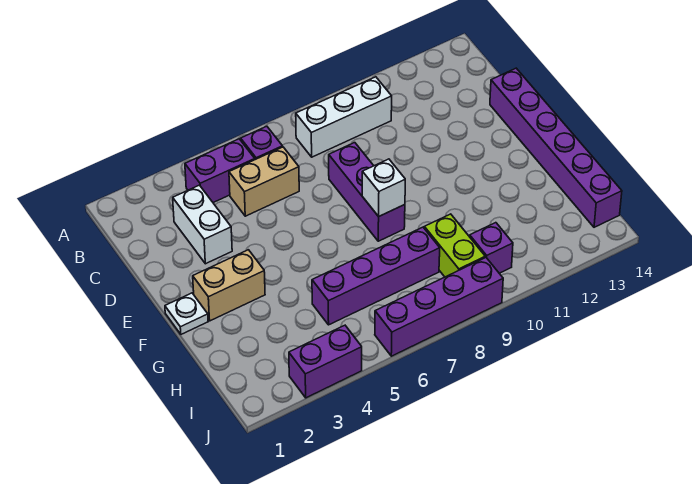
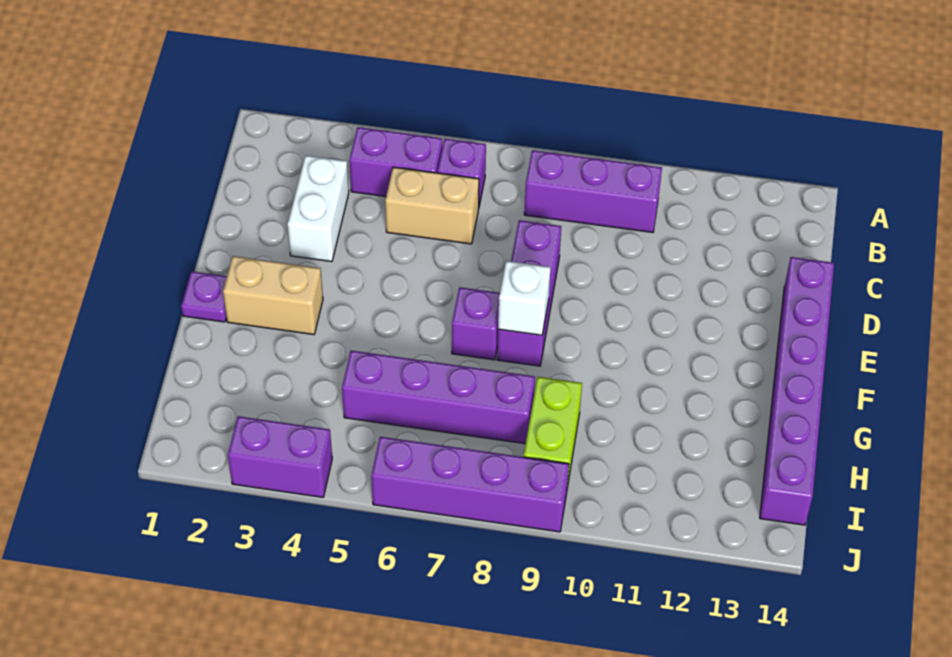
white 1x3 brick [296,77,392,157] -> purple 1x3 brick [524,150,662,232]
white 1x1 plate [165,293,208,334] -> purple 1x1 plate [181,271,227,322]
purple 1x1 brick [470,223,513,273] -> purple 1x1 brick moved to [452,287,500,360]

